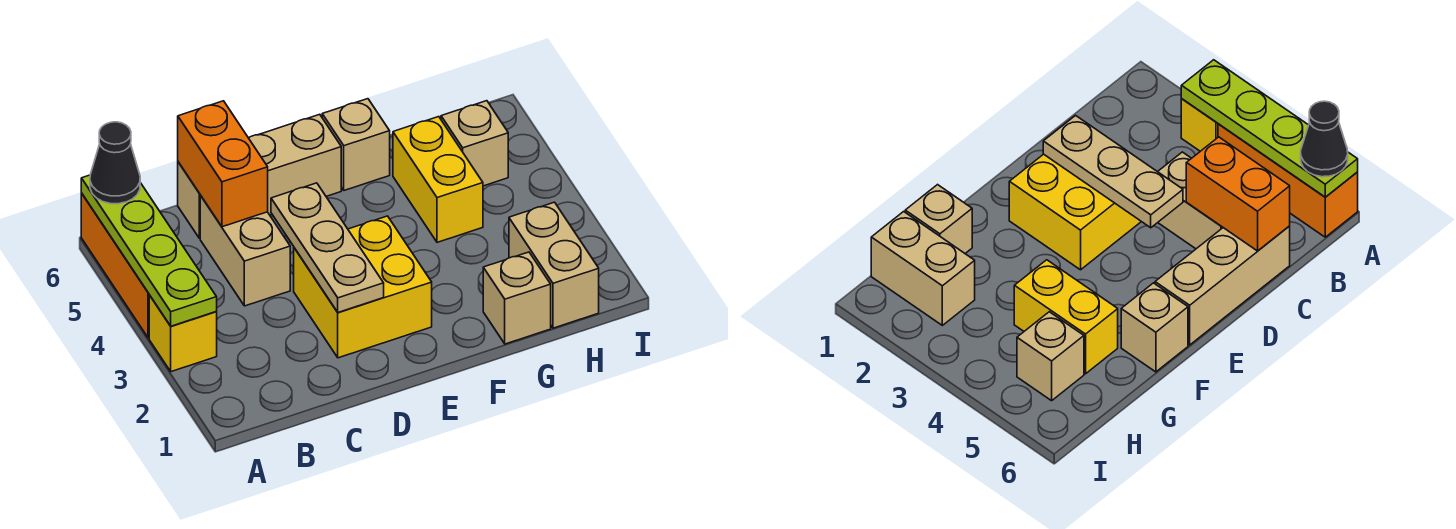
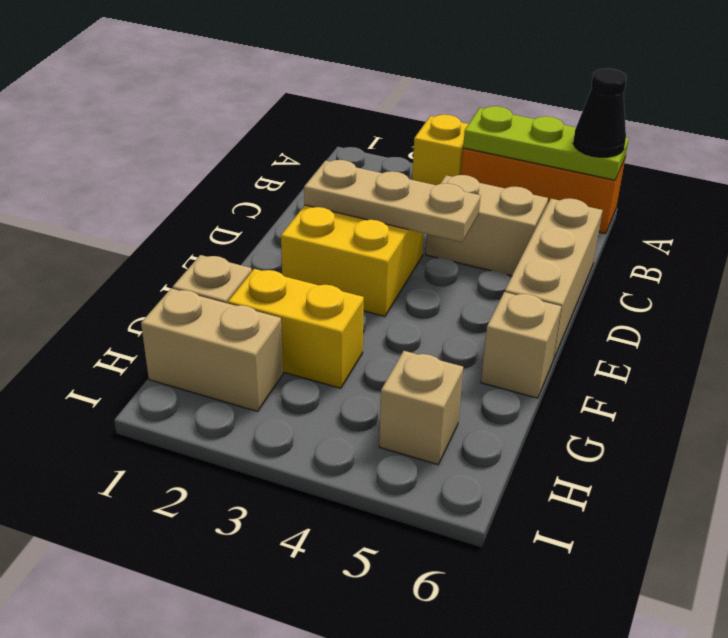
lime 1x4 plate [81,175,217,326] -> lime 1x3 plate [463,106,629,180]
orange 1x2 brick [178,101,268,227] -> none
yellow 1x2 brick [393,117,483,242] -> yellow 1x2 brick moved to [228,269,364,388]

